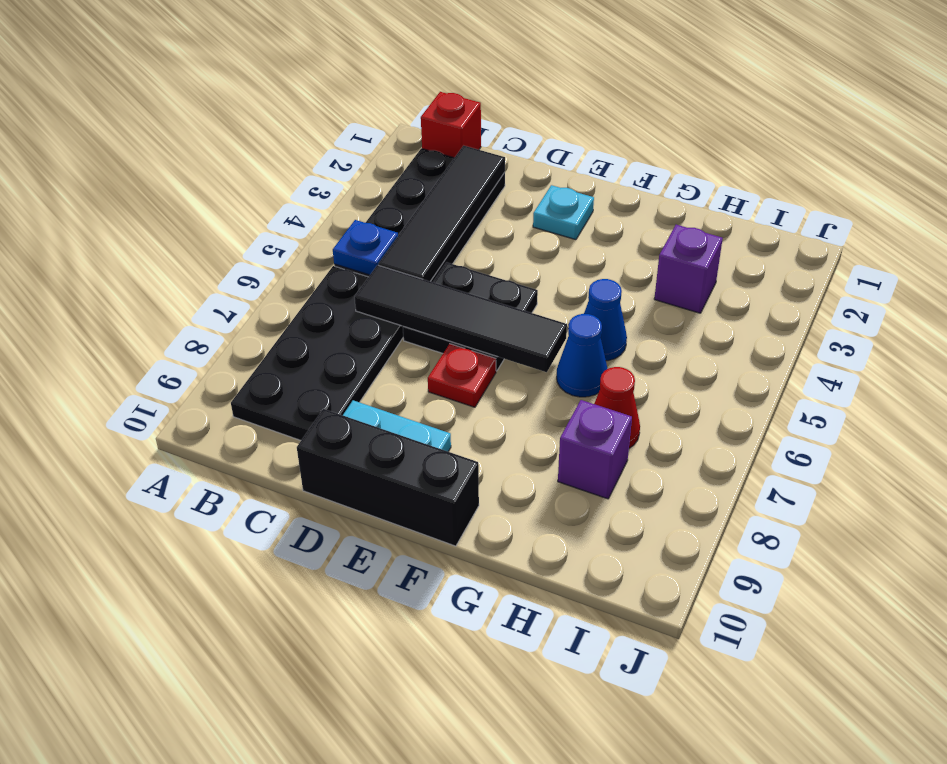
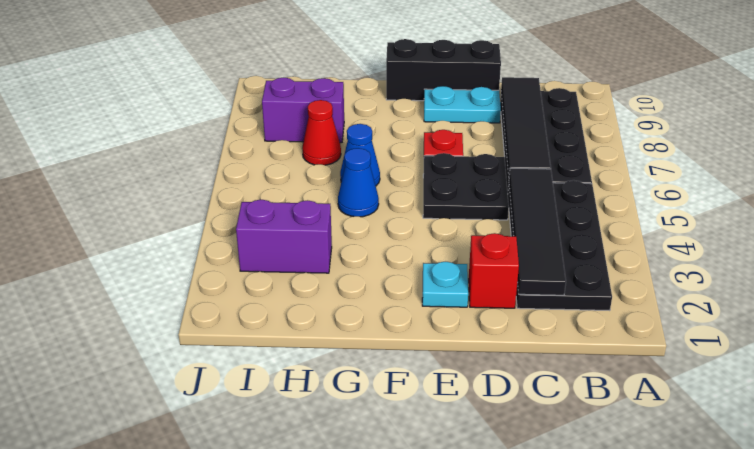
red 1x1 brick [421,92,481,158] -> red 1x1 brick moved to [469,233,519,308]
blue 1x1 plate [333,220,398,275] -> none
black 1x4 tile [355,265,567,372] -> black 1x4 tile turned to [501,77,551,177]
purple 1x1 brick [654,225,723,313] -> purple 1x2 brick [236,200,332,273]
purple 1x1 brick [558,400,632,499] -> purple 1x2 brick [262,78,344,143]

